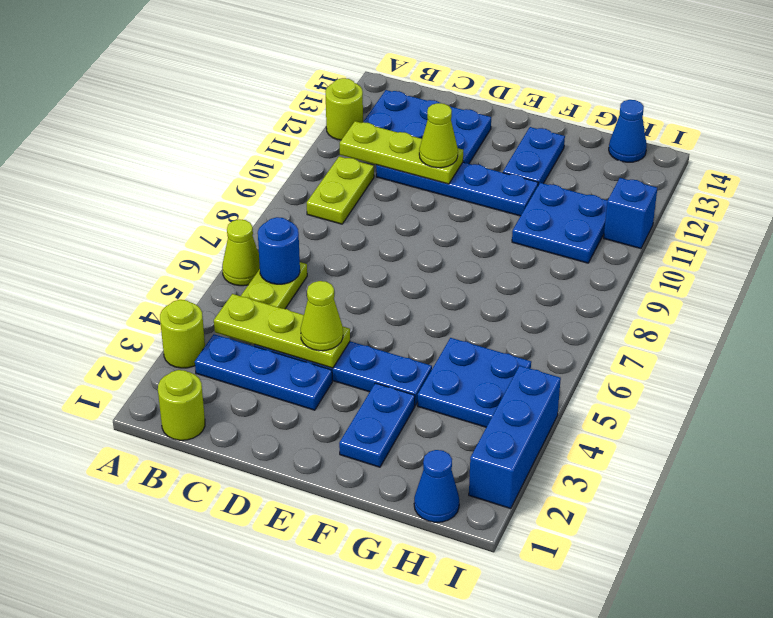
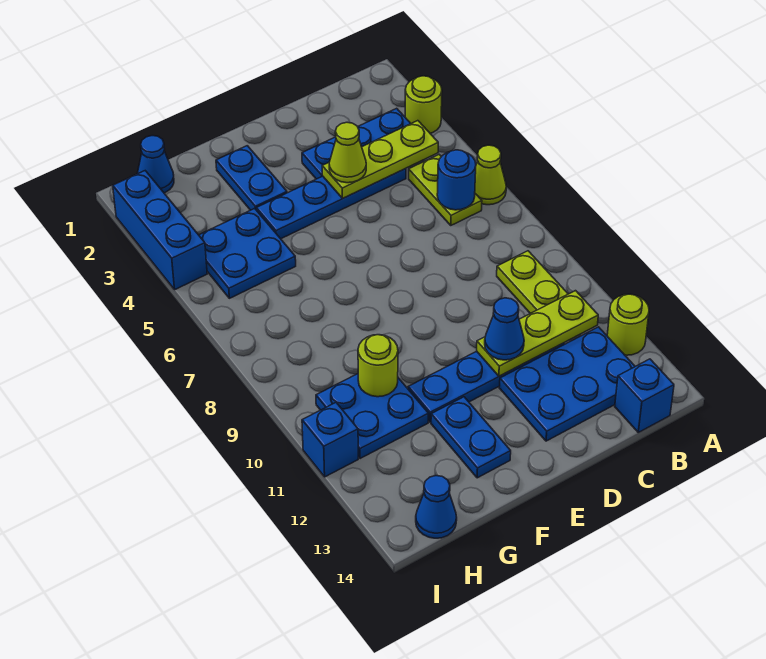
lime 1x1 round brick [158,370,205,440] -> lime 1x1 round brick moved to [358,335,398,397]
none -> blue 1x1 brick [615,359,674,432]
lime 1x1 cone [419,103,458,168] -> blue 1x1 cone [485,298,524,360]

